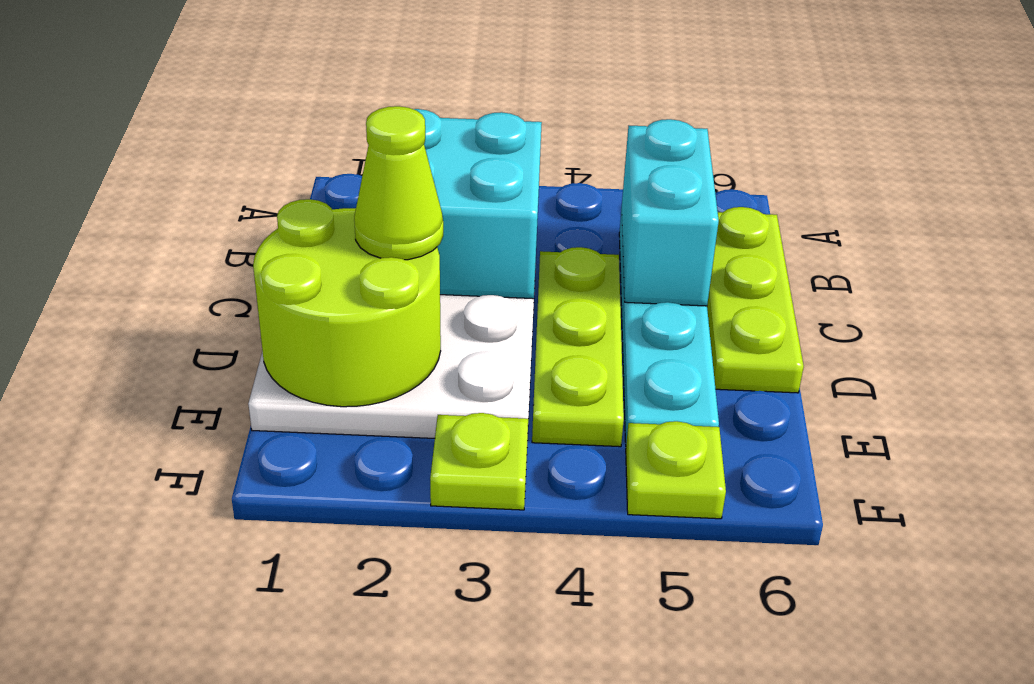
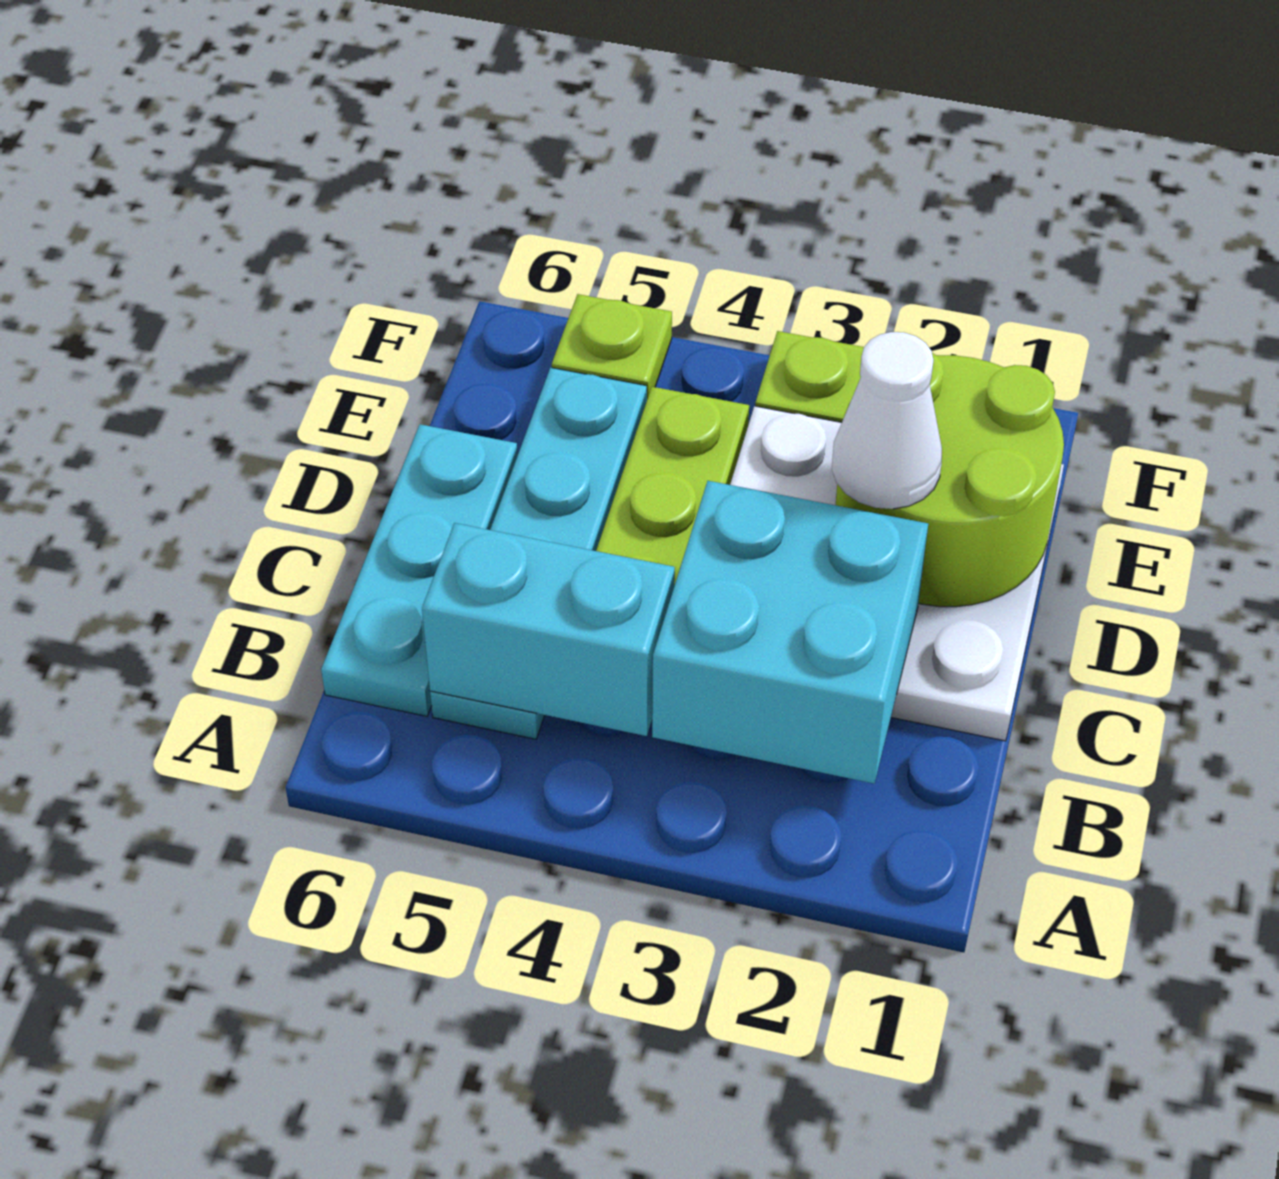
cyan 1x2 brick [622,119,719,306] -> cyan 1x2 brick turned to [422,523,675,736]
lime 1x3 plate [707,207,804,393] -> cyan 1x3 plate [321,424,518,716]
lime 1x1 cone [354,106,443,260] -> white 1x1 cone [832,332,942,509]

